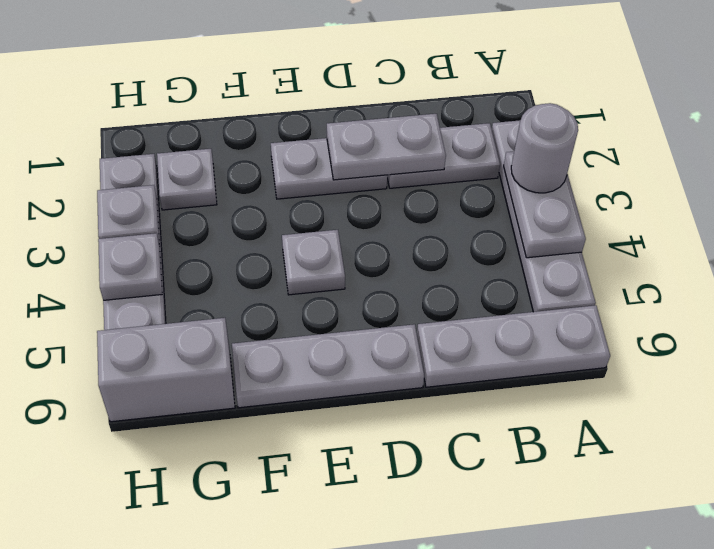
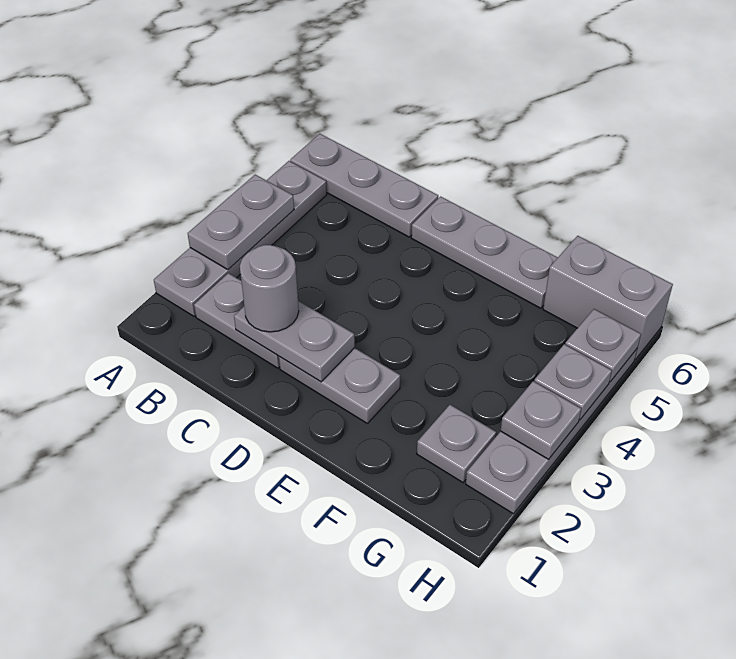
grey 1x1 round brick [511,103,578,193] -> grey 1x1 round brick moved to [240,245,299,332]
grey 1x1 plate [282,230,345,295] -> grey 1x1 plate moved to [565,309,641,382]

